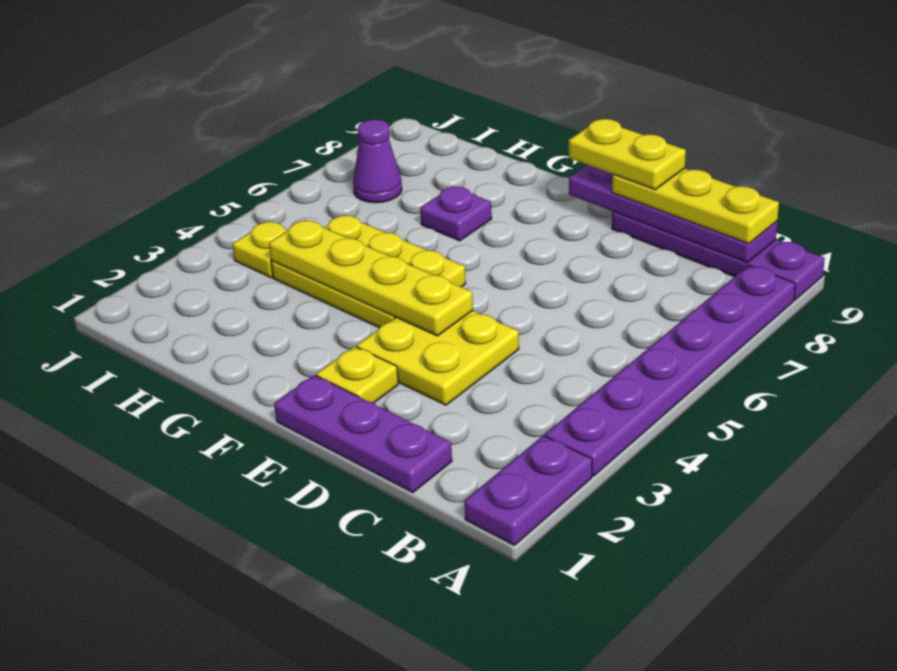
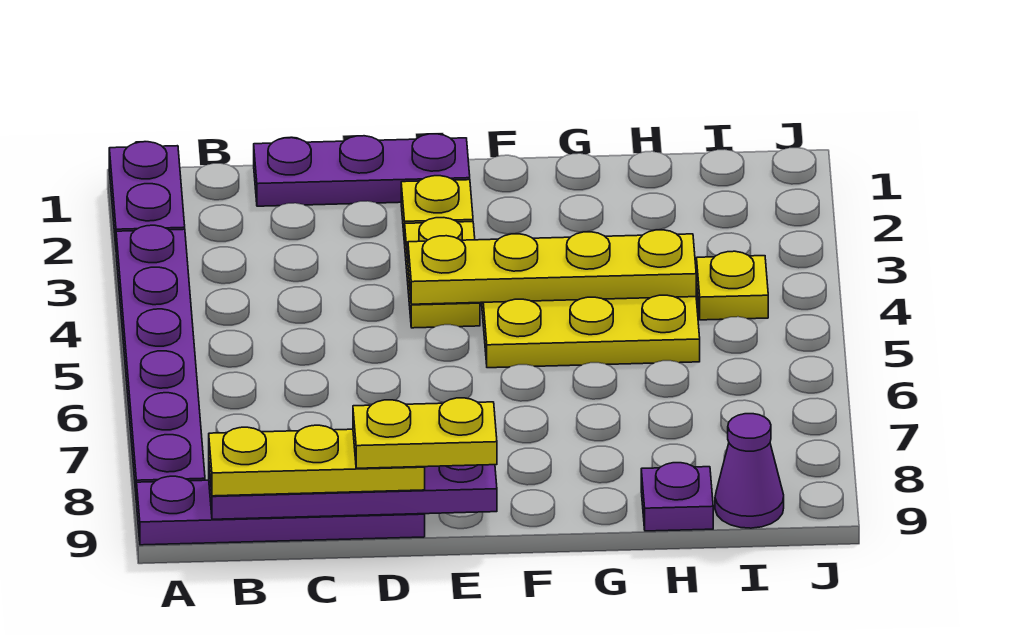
yellow 2x2 plate [357,311,519,405] -> yellow 1x2 plate [405,218,480,328]
purple 1x1 plate [420,187,492,241] -> purple 1x1 plate moved to [641,463,713,531]
purple 1x1 cone [353,120,402,203] -> purple 1x1 cone moved to [715,414,784,528]

